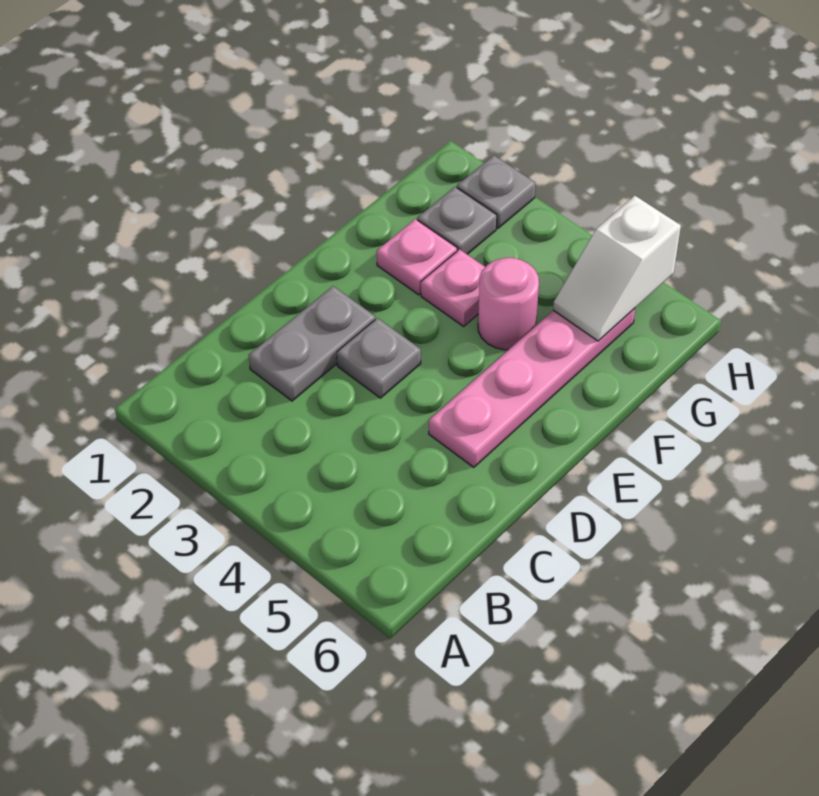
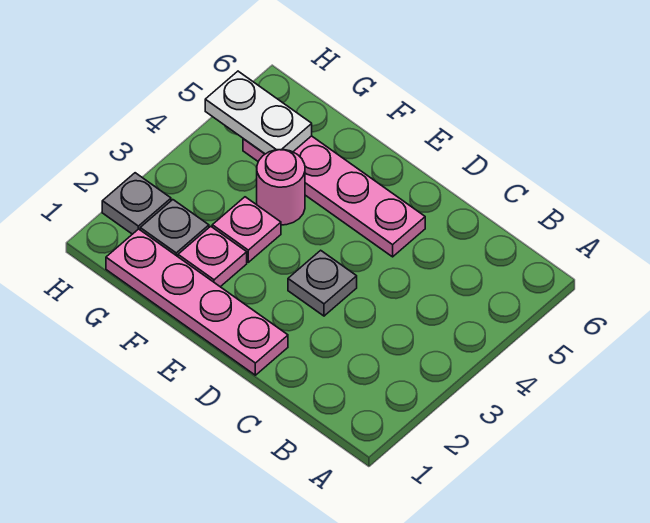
grey 1x2 plate [249,286,375,401] -> none
none -> pink 1x4 plate [106,229,288,375]
white 1x2 slope [553,196,681,341] -> white 1x2 plate [205,71,312,154]

